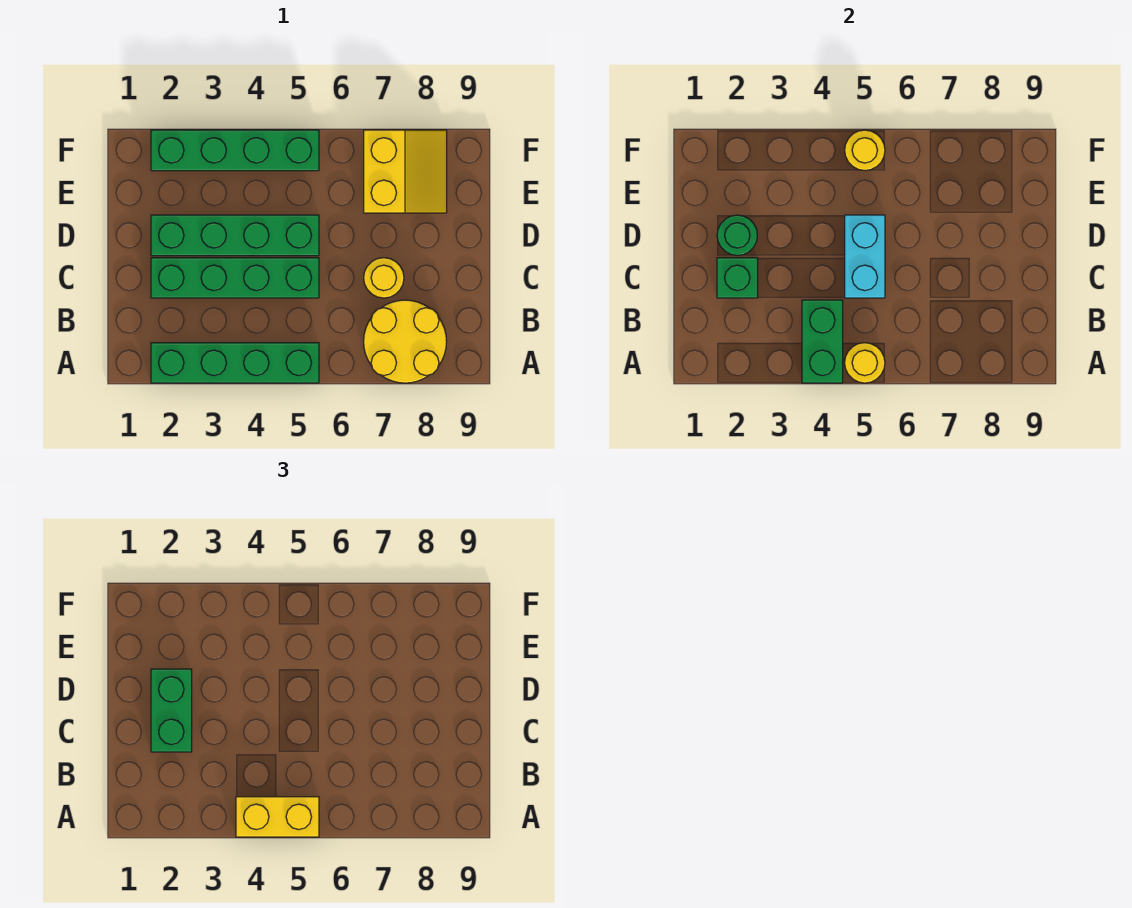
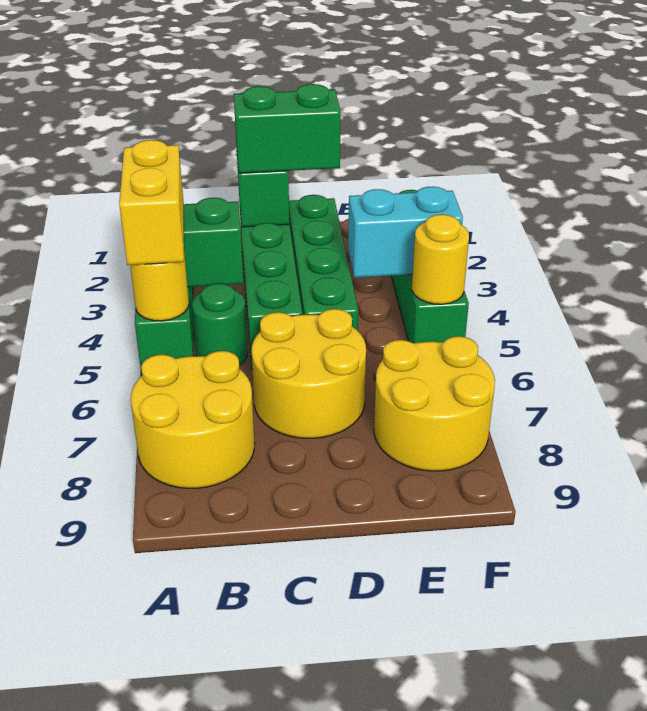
cyan 1x2 brick [845,215,885,298] -> cyan 1x2 brick moved to [348,186,463,278]
yellow 1x1 round brick [364,258,404,298] -> yellow 2x2 round brick [252,309,366,438]
green 1x1 round brick [717,215,757,256] -> green 1x1 round brick moved to [192,283,248,365]
yellow 2x2 slope [364,130,447,213] -> yellow 2x2 round brick [374,336,495,471]

